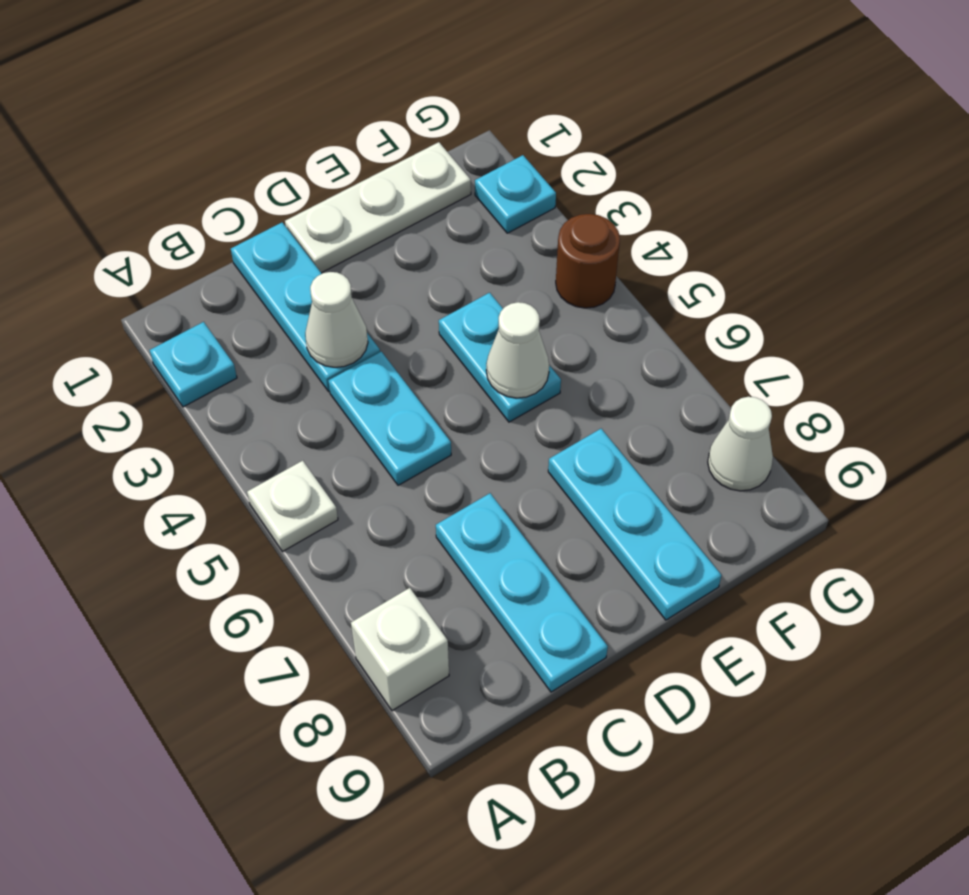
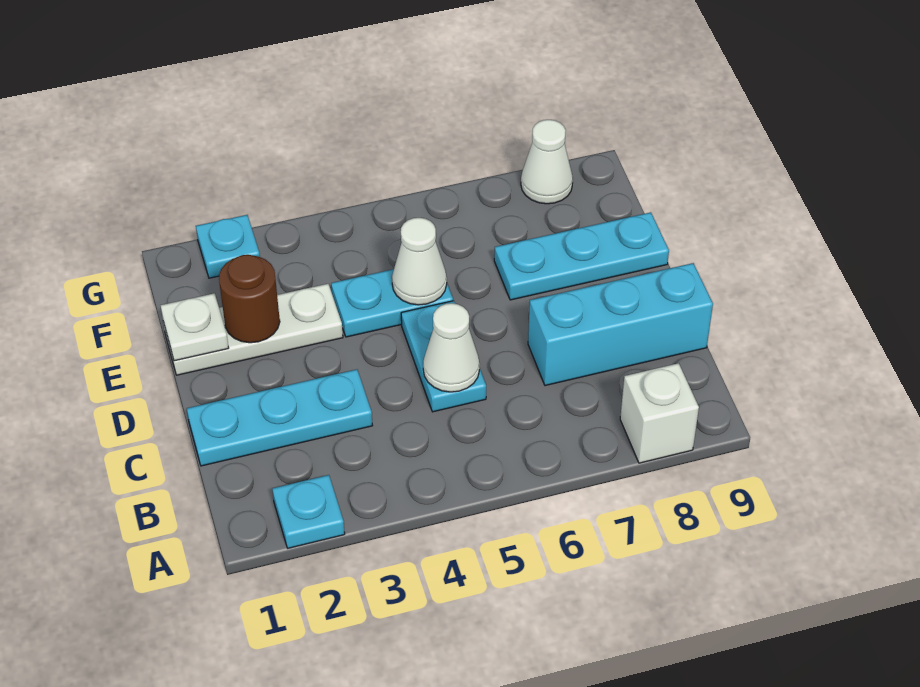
white 1x1 plate [247,461,338,552] -> white 1x1 plate moved to [160,293,229,361]
white 1x1 cone [305,272,368,367] -> white 1x1 cone moved to [423,303,480,392]
cyan 1x2 plate [329,352,451,485] -> cyan 1x2 plate turned to [401,301,486,412]
cyan 1x3 plate [436,493,608,692] -> cyan 1x3 brick [528,263,713,386]
white 1x3 plate [285,142,471,273] -> white 1x3 plate turned to [163,284,343,375]
brown 1x1 round brick [556,214,620,308] -> brown 1x1 round brick moved to [219,255,280,343]

